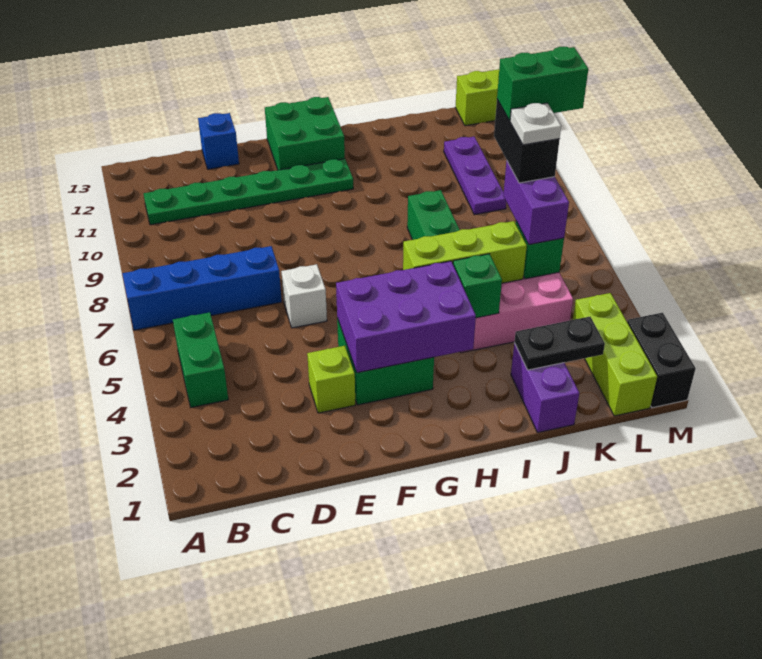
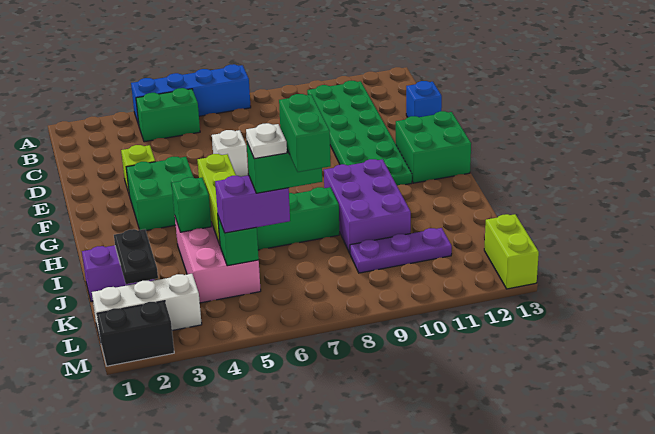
blue 1x4 brick [122,246,282,330] -> blue 1x4 brick turned to [131,64,251,125]
green 1x6 plate [144,159,353,225] -> green 2x6 plate [307,81,412,186]
purple 2x3 brick [336,261,476,373] -> purple 2x3 brick moved to [324,159,411,253]
black 1x2 brick [494,100,560,183] -> green 1x2 brick [247,143,322,193]
lime 1x3 brick [573,293,657,416] -> white 1x3 brick [92,274,202,341]

